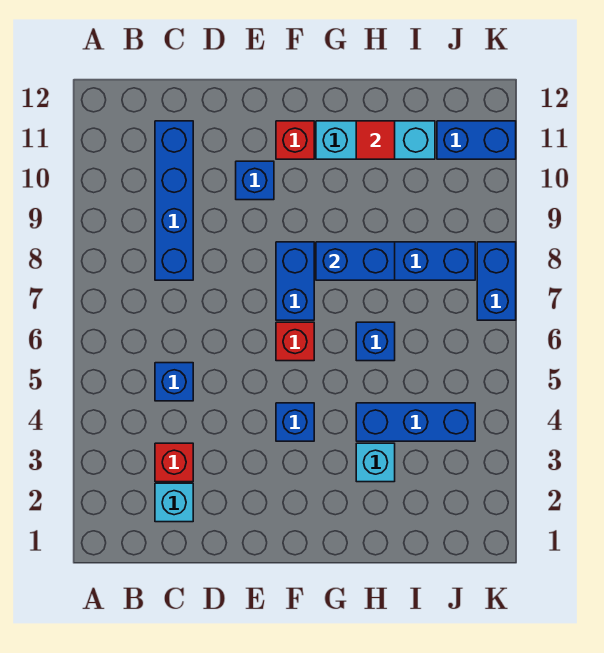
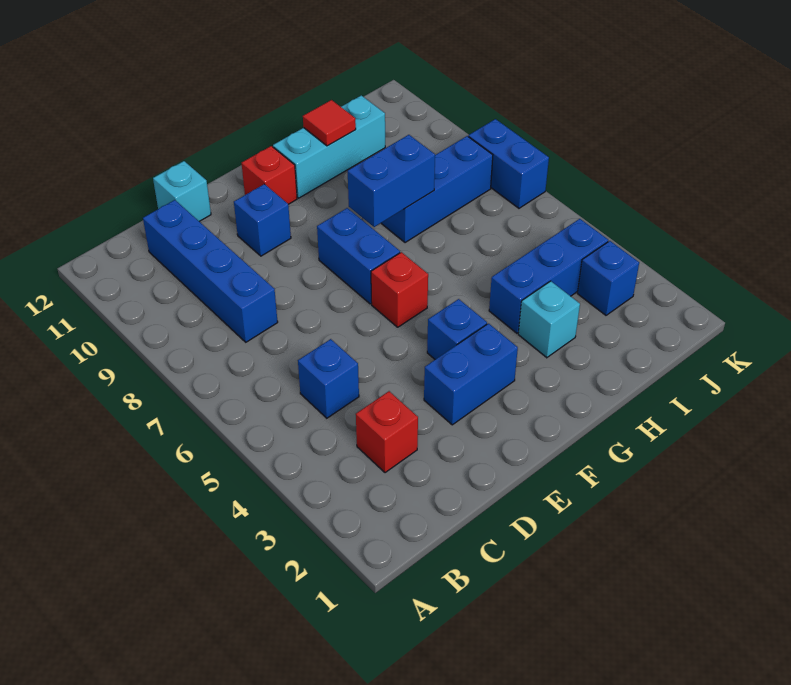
cyan 1x1 brick [155,483,193,522] -> cyan 1x1 brick moved to [153,161,211,221]
blue 1x1 brick [356,322,395,361] -> blue 1x1 brick moved to [578,241,639,315]
blue 1x2 brick [437,121,516,159] -> blue 1x2 brick moved to [424,324,518,425]

